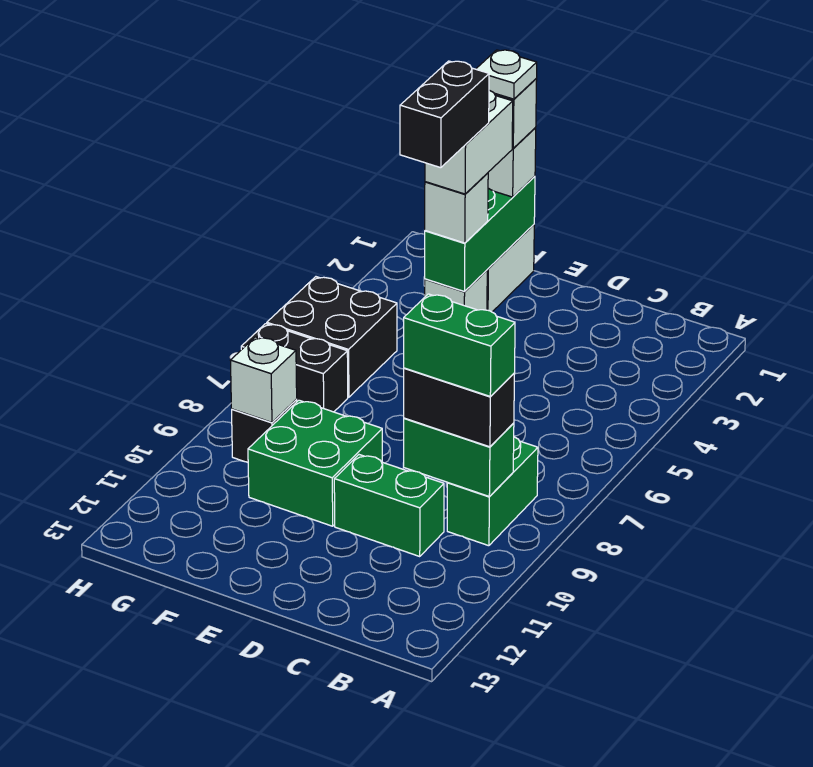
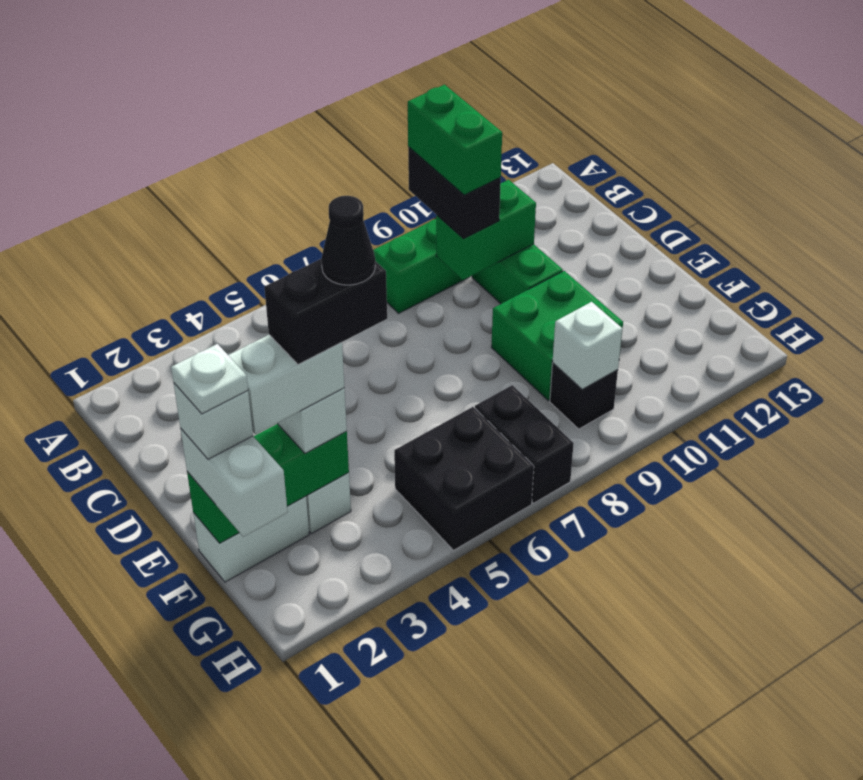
green 1x2 brick [403,418,514,497] -> green 1x2 brick turned to [436,180,536,280]
none -> black 1x1 cone [321,196,375,285]

